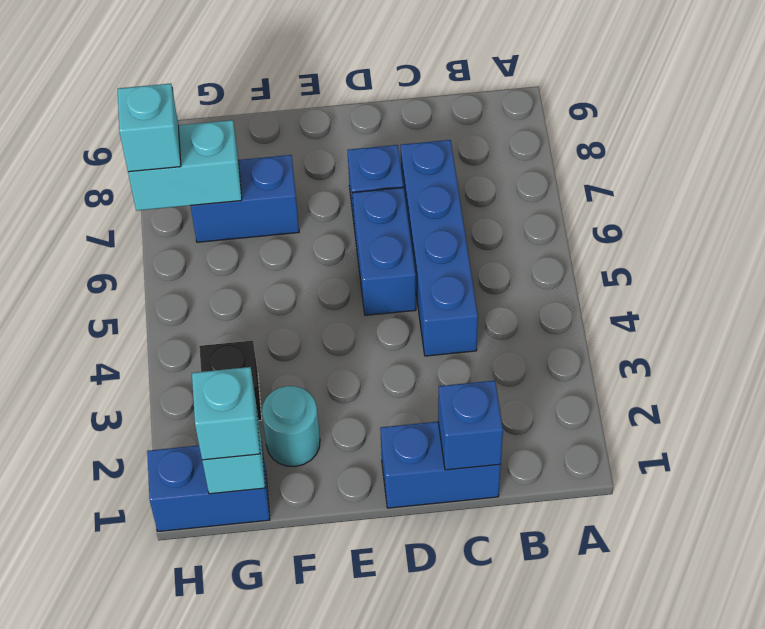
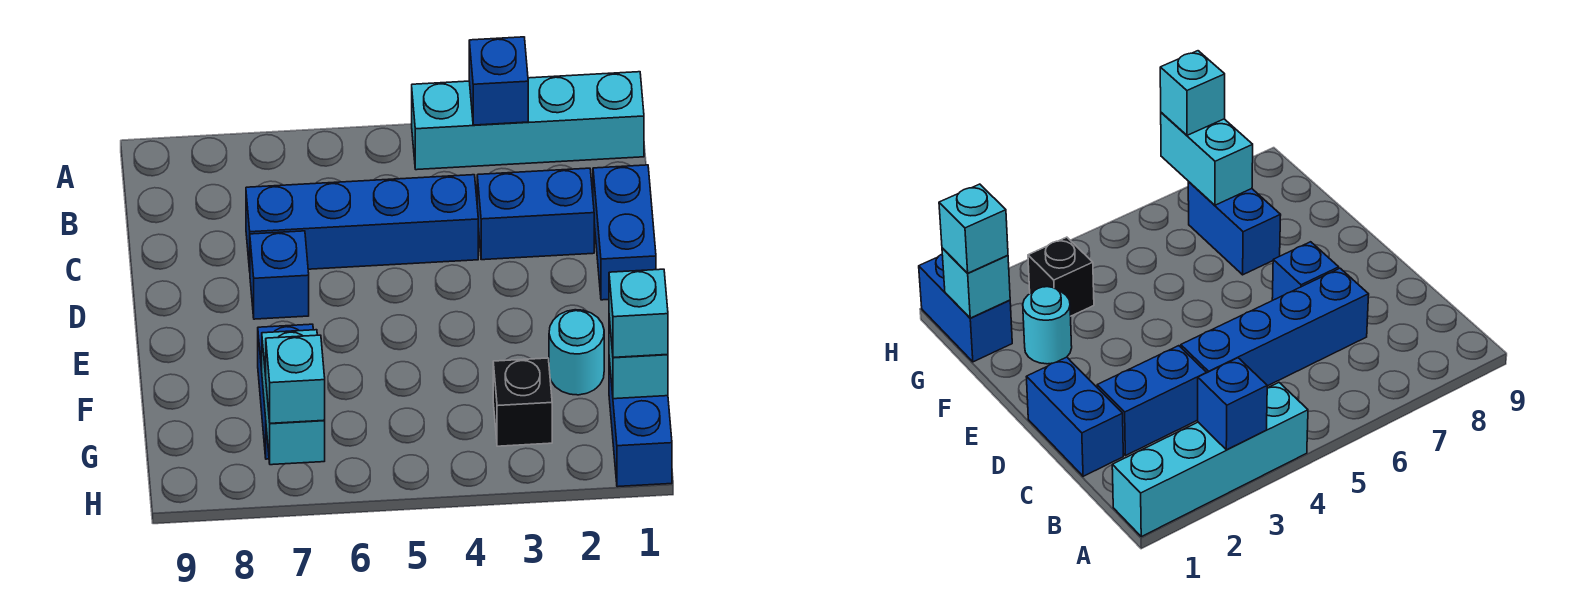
none -> cyan 1x4 brick [412,72,644,170]
blue 1x1 brick [438,380,503,470] -> blue 1x1 brick moved to [469,37,528,125]
blue 1x2 brick [353,188,416,315] -> blue 1x2 brick moved to [477,168,594,260]

